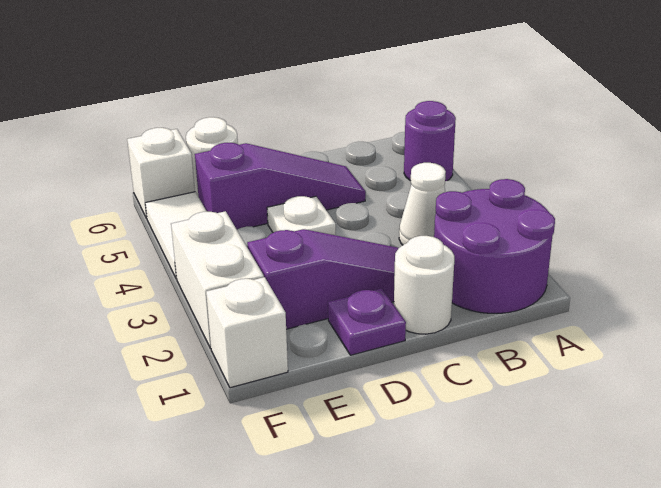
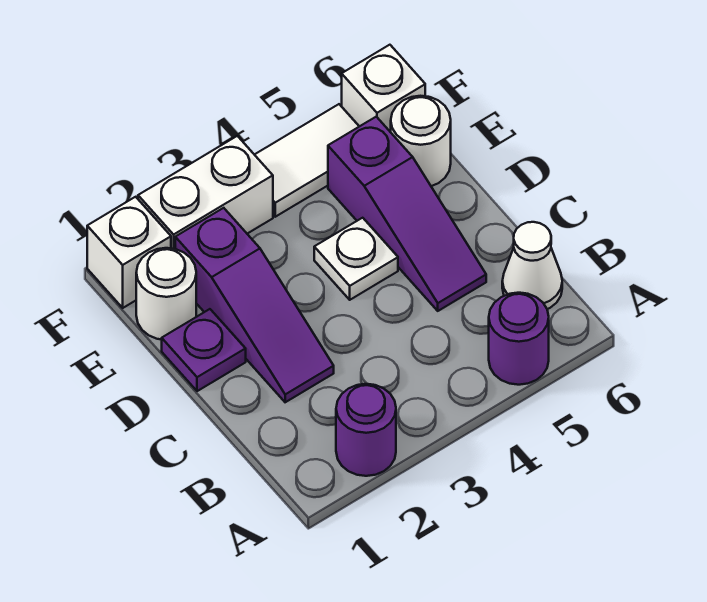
purple 2x2 round brick [434,179,555,313] -> purple 1x1 round brick [336,384,396,476]
white 1x1 cone [399,163,446,245] -> white 1x1 cone moved to [502,222,562,309]
white 1x1 round brick [394,236,454,334] -> white 1x1 round brick moved to [136,248,196,339]

